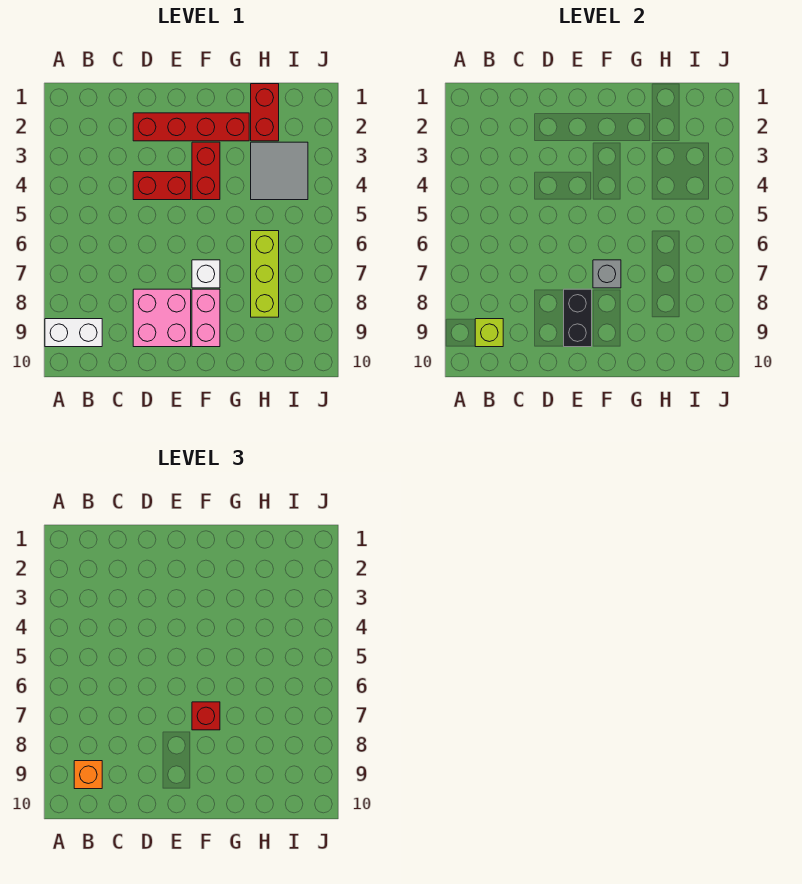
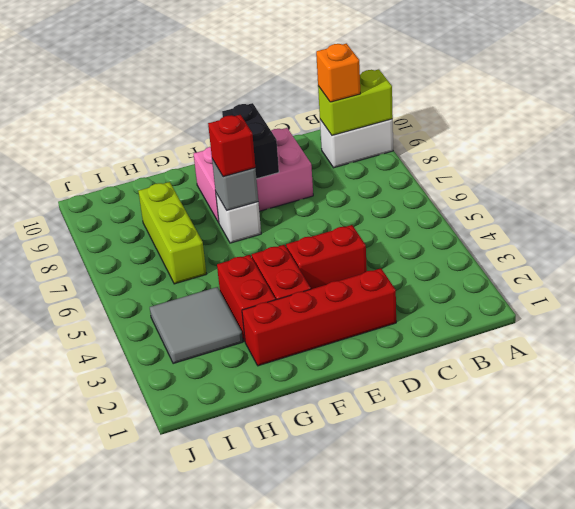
lime 1x1 brick [475,319,503,347] -> lime 1x2 brick [318,69,393,136]
red 1x2 brick [251,84,279,141] -> red 1x2 brick moved to [217,255,275,341]

